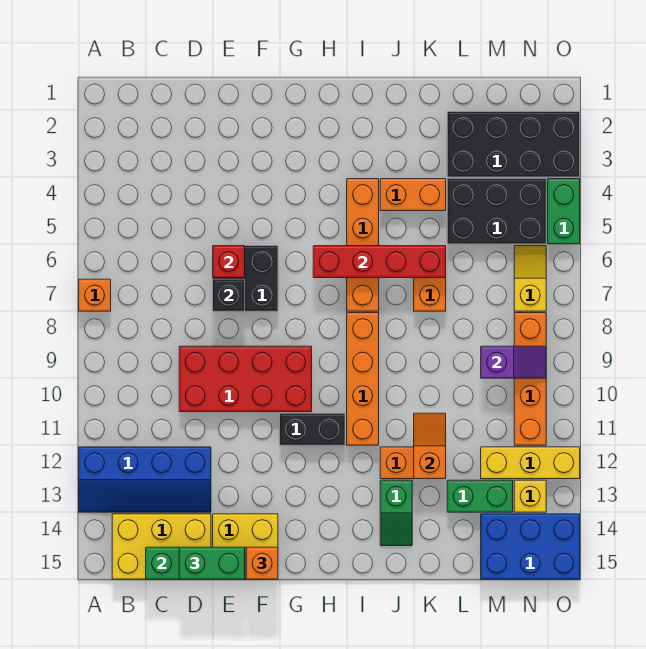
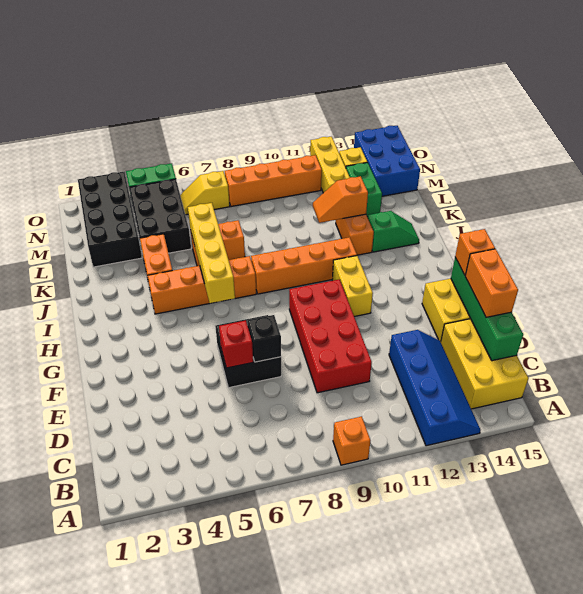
orange 1x1 brick [79,279,111,311] -> orange 1x1 brick moved to [333,416,371,465]
green 1x2 brick [179,547,245,579] -> orange 1x2 brick [465,249,518,317]
black 1x2 brick [280,413,345,445] -> yellow 1x2 brick [332,256,373,317]
red 1x4 brick [313,246,446,278] -> yellow 1x4 brick [188,203,235,303]
purple 1x2 slope [481,346,546,378] -> none

